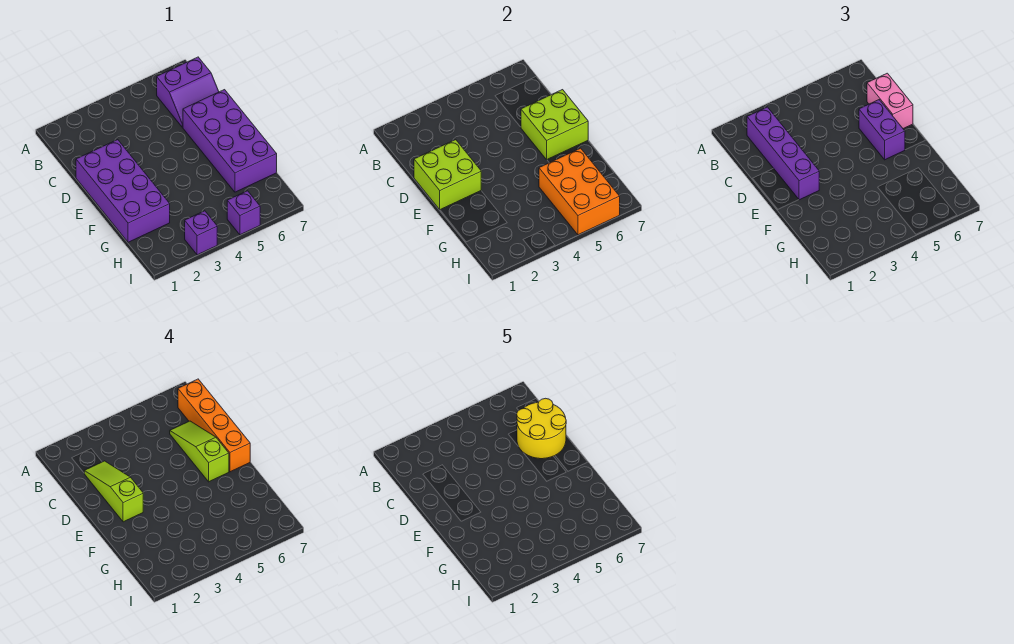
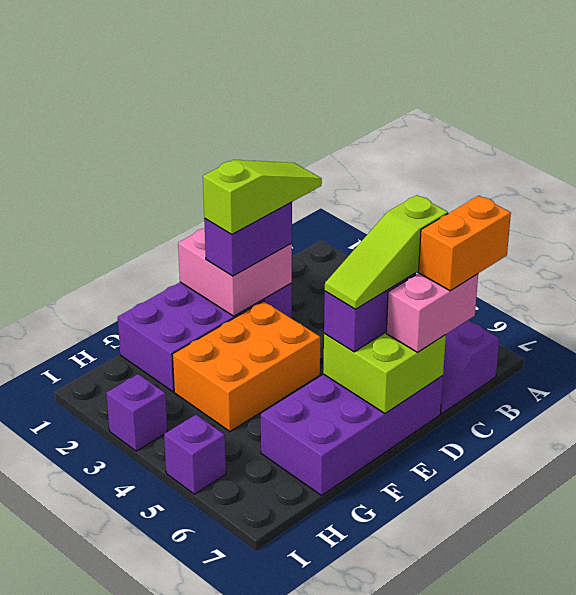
purple 1x4 brick [747,107,819,200] -> purple 1x2 brick [204,202,292,276]
orange 1x4 brick [178,379,250,472] -> orange 1x2 brick [419,196,511,291]
lime 1x3 slope [170,421,229,482] -> lime 1x3 slope turned to [325,195,448,309]
yellow 2x2 round brick [517,398,566,459] -> none
lime 2x2 brick [414,140,481,210] -> pink 2x2 brick [178,229,292,316]
orange 2x3 brick [539,148,620,235] -> orange 2x3 brick moved to [172,301,320,431]

